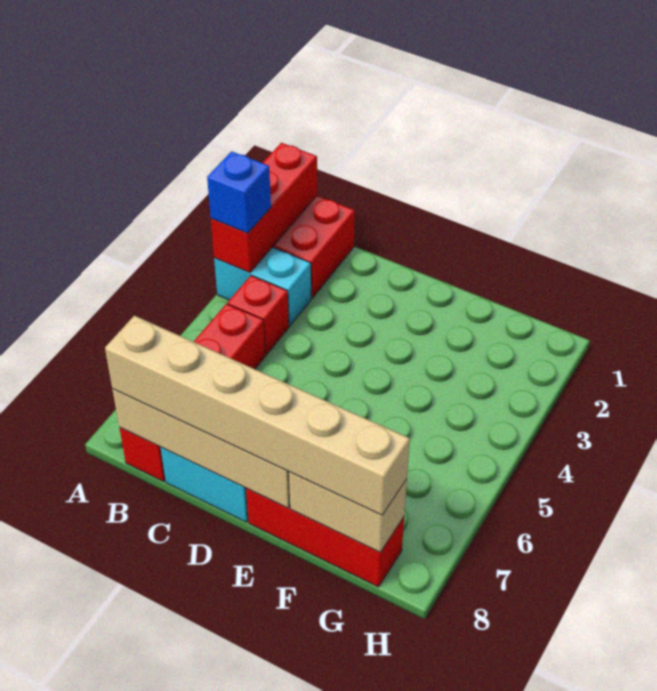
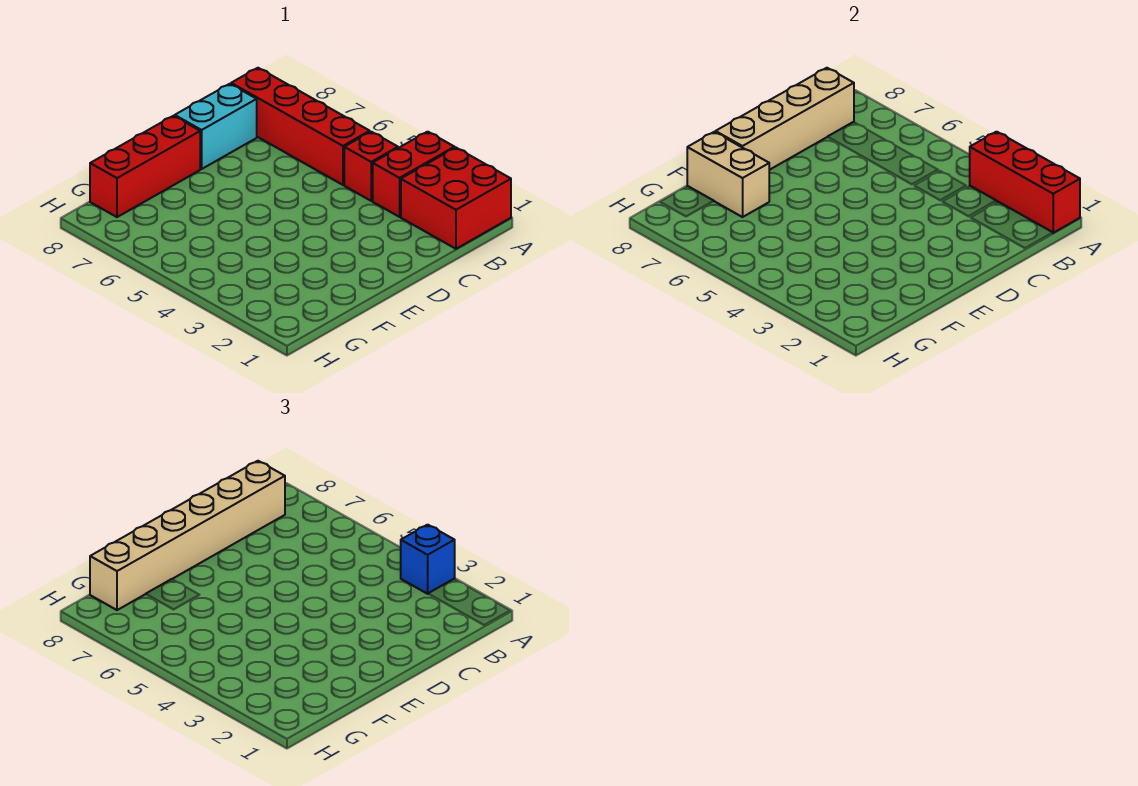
cyan 1x2 brick [214,247,311,326] -> red 1x2 brick [373,132,455,217]
tan 1x2 brick [289,472,407,552] -> tan 1x2 brick turned to [687,132,769,217]

